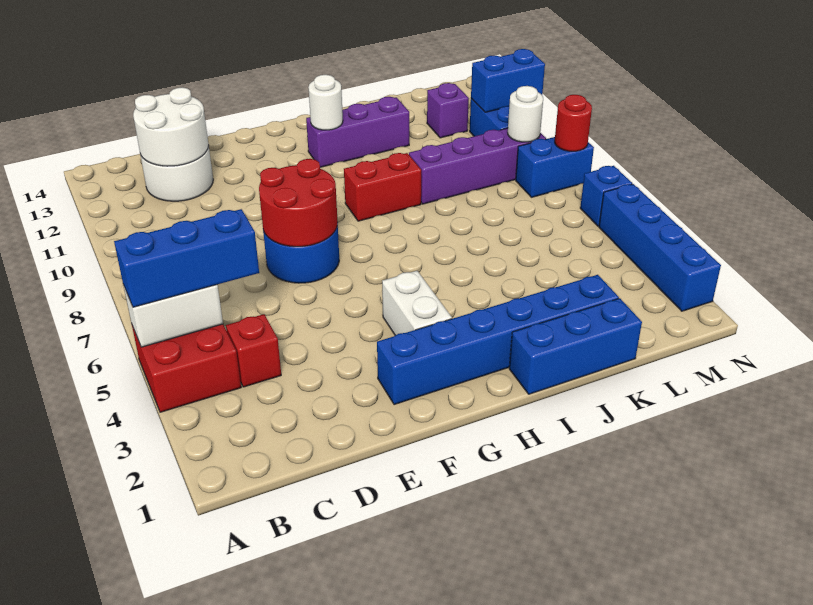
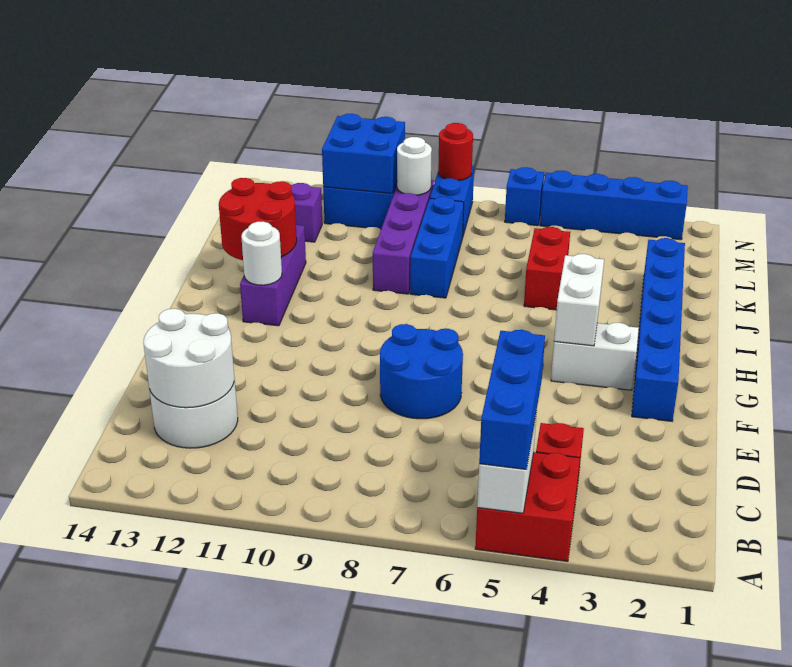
red 2x2 round brick [259,159,338,247] -> red 2x2 round brick moved to [219,178,297,260]
none -> white 1x2 brick [554,254,604,346]
red 1x2 brick [344,153,421,221] -> red 1x2 brick moved to [524,227,570,310]
blue 1x3 brick [509,298,642,394] -> blue 1x3 brick moved to [410,197,464,298]
blue 1x2 brick [471,49,545,112] -> blue 2x2 brick [322,114,405,193]

